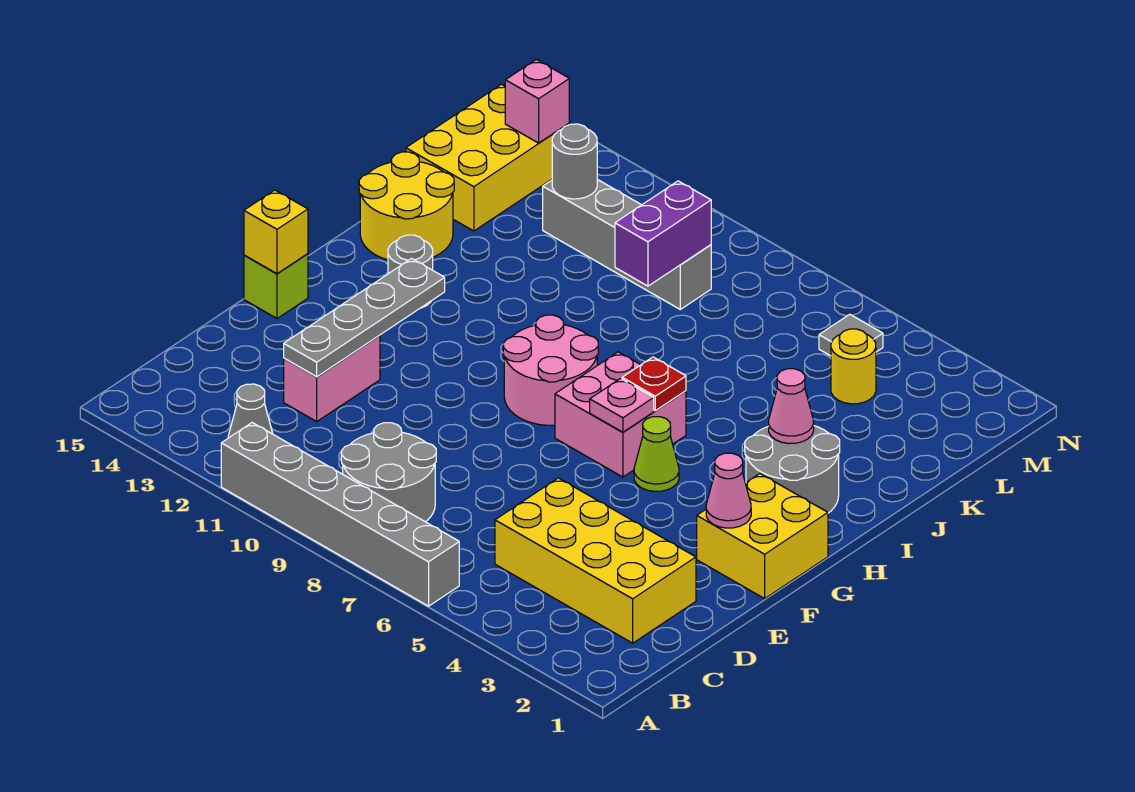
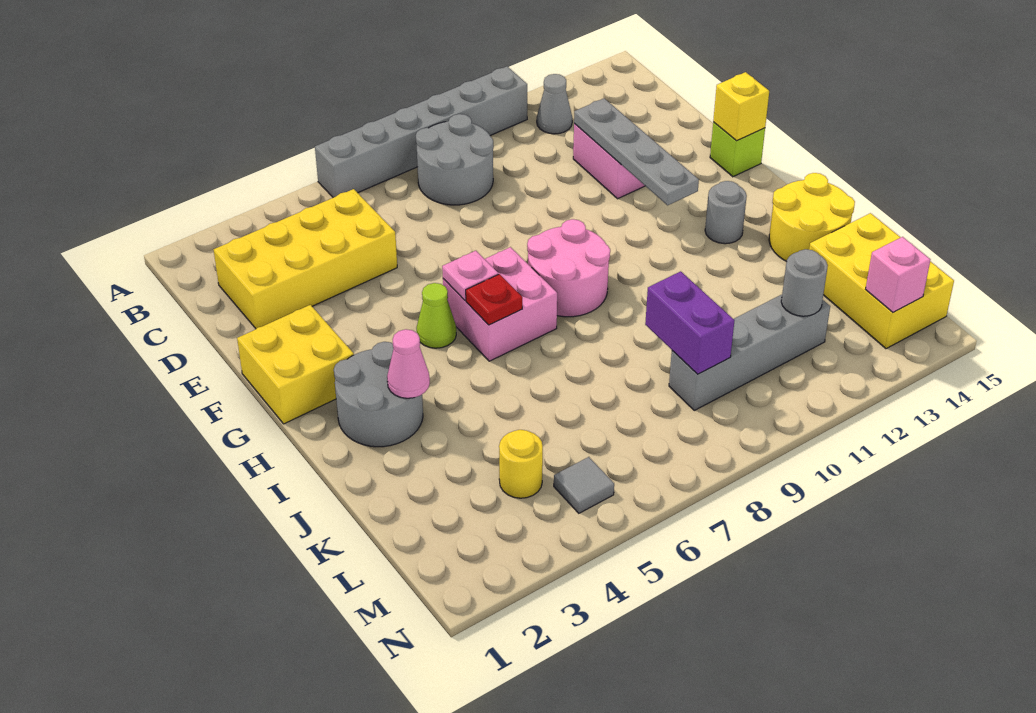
pink 1x1 cone [706,453,751,528] -> none

